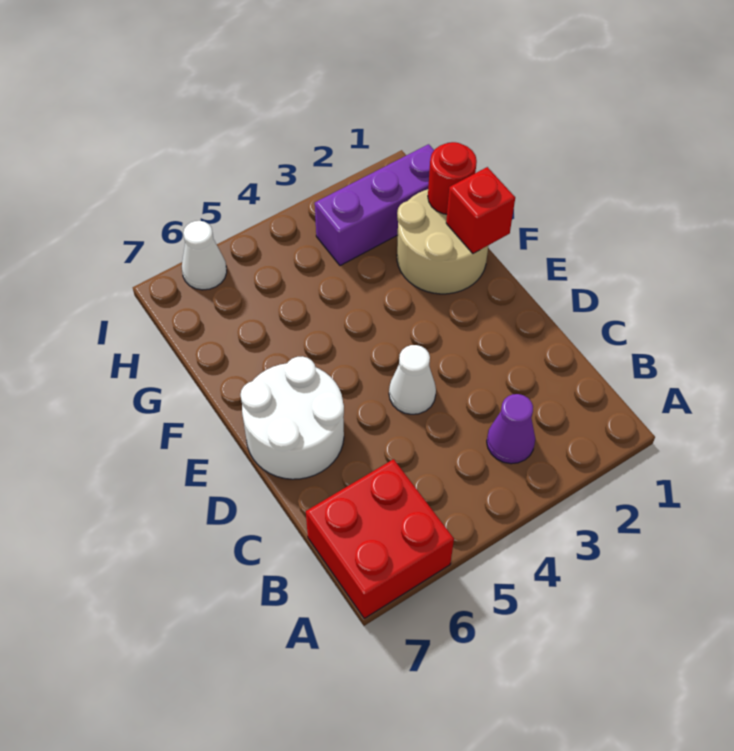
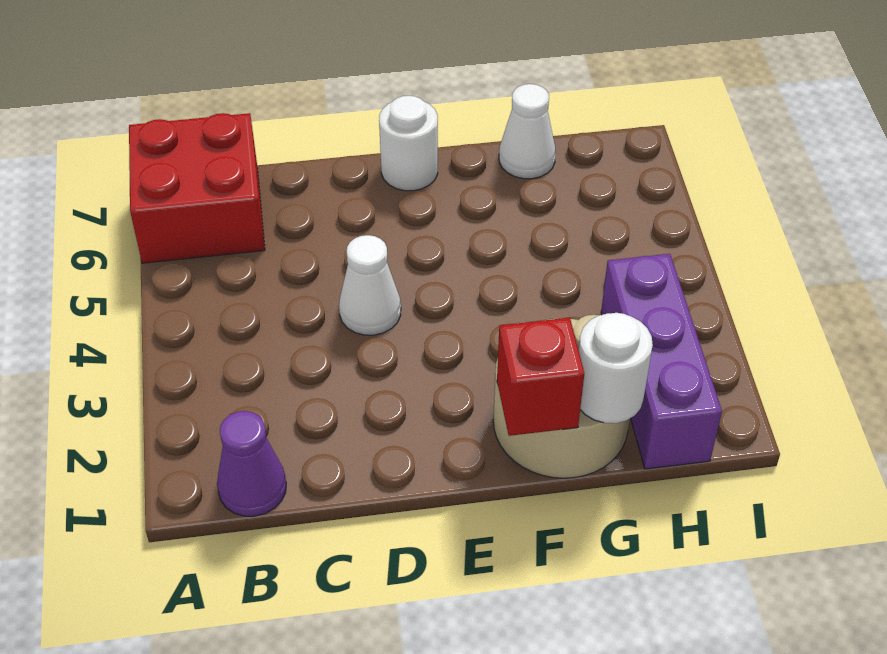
purple 1x1 cone [487,394,535,464] -> purple 1x1 cone moved to [217,411,286,516]
white 2x2 round brick [240,356,344,479] -> white 1x1 round brick [379,96,438,191]
red 1x1 round brick [428,142,477,214] -> white 1x1 round brick [579,313,653,423]
white 1x1 cone [182,221,227,290] -> white 1x1 cone moved to [499,84,556,179]

